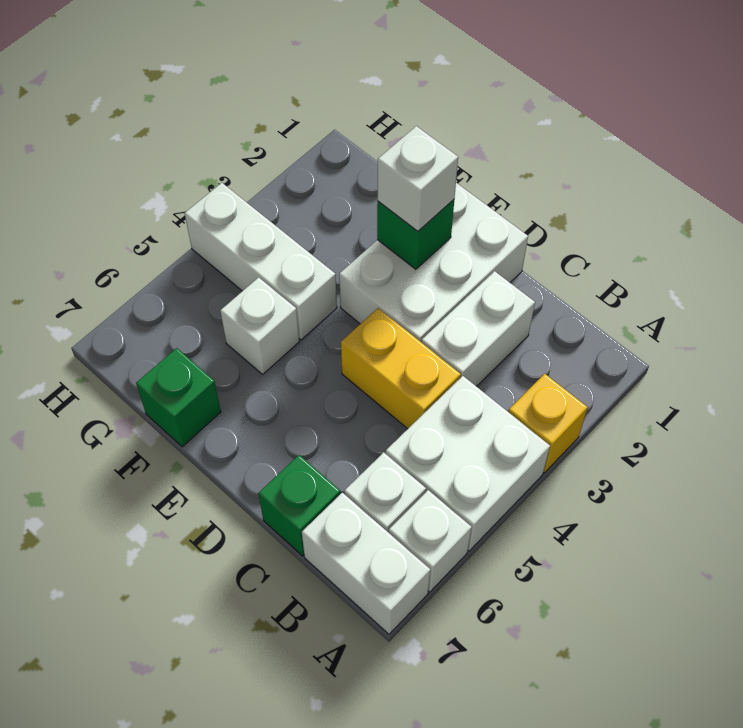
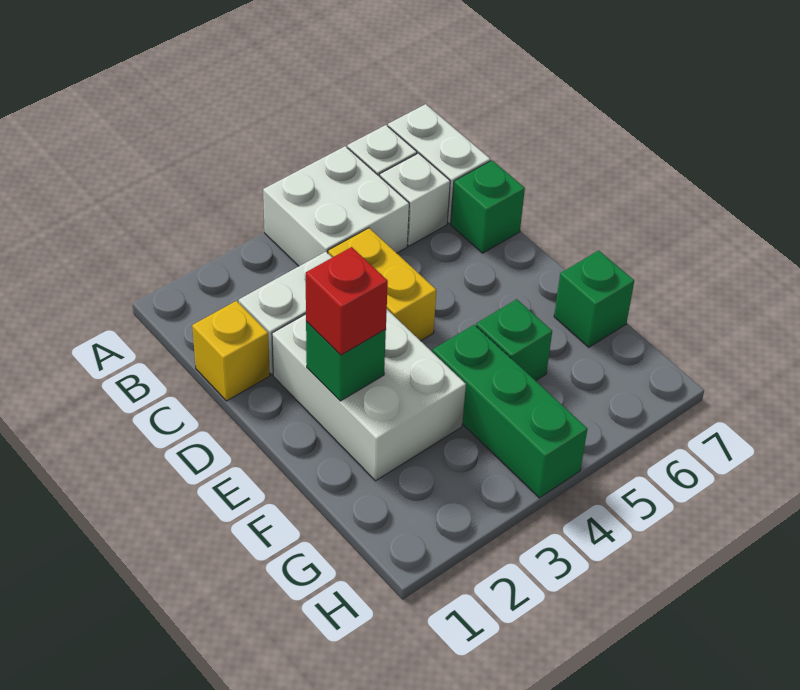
yellow 1x1 brick [508,374,588,473] -> yellow 1x1 brick moved to [192,301,270,401]
white 2x3 brick [339,183,528,342] -> white 2x3 brick turned to [272,310,466,481]
white 1x1 brick [378,126,458,231] -> red 1x1 brick [306,247,388,355]
white 1x3 brick [185,183,337,340] -> green 1x3 brick [433,325,587,498]
white 1x1 brick [220,277,299,374] -> green 1x1 brick [476,299,552,381]

